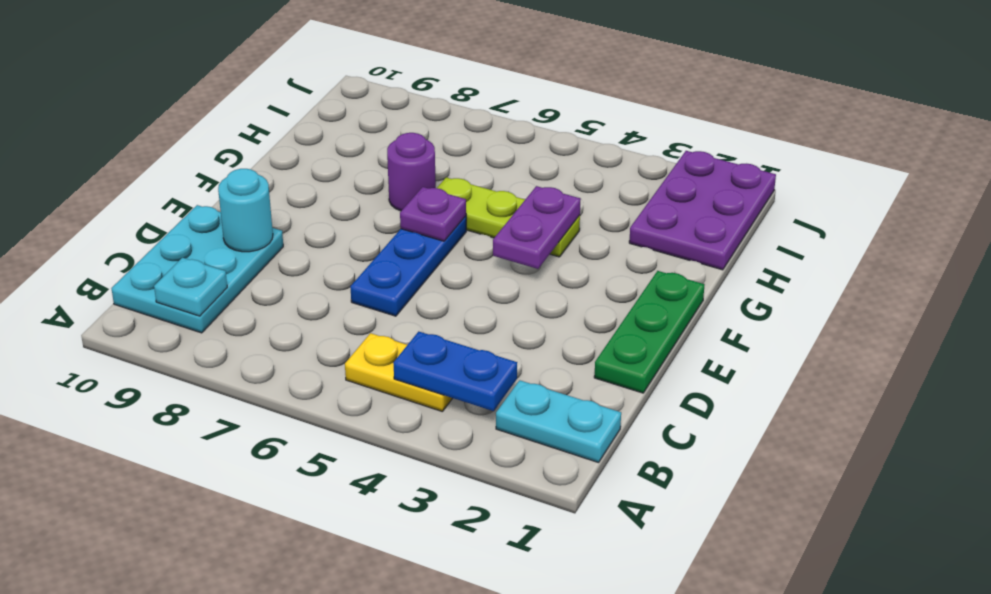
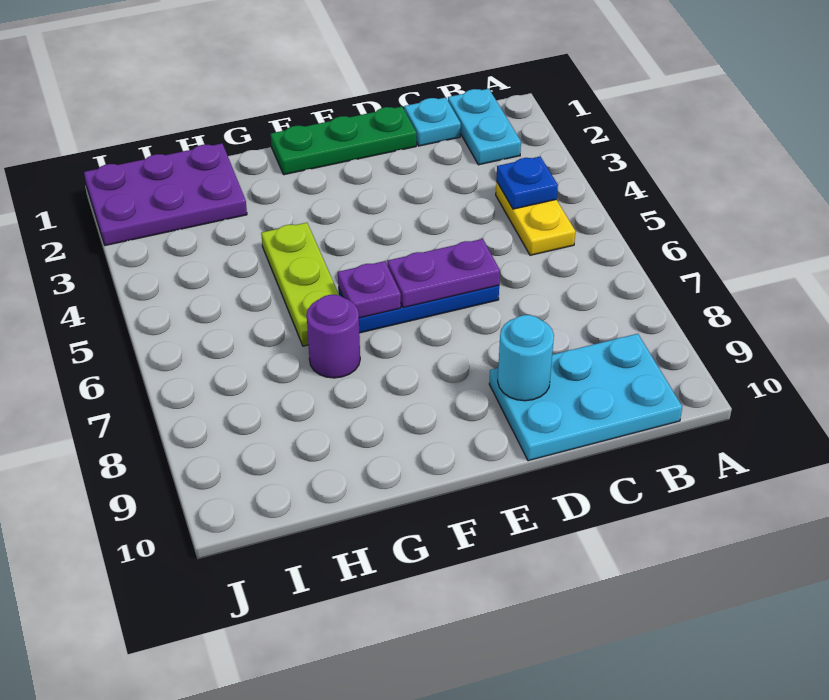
blue 1x2 plate [393,332,517,411] -> blue 1x1 plate [496,157,558,209]
cyan 1x1 plate [154,258,227,316] -> cyan 1x1 plate moved to [404,97,461,146]
purple 1x2 plate [493,186,581,269] -> purple 1x2 plate moved to [387,239,500,308]

